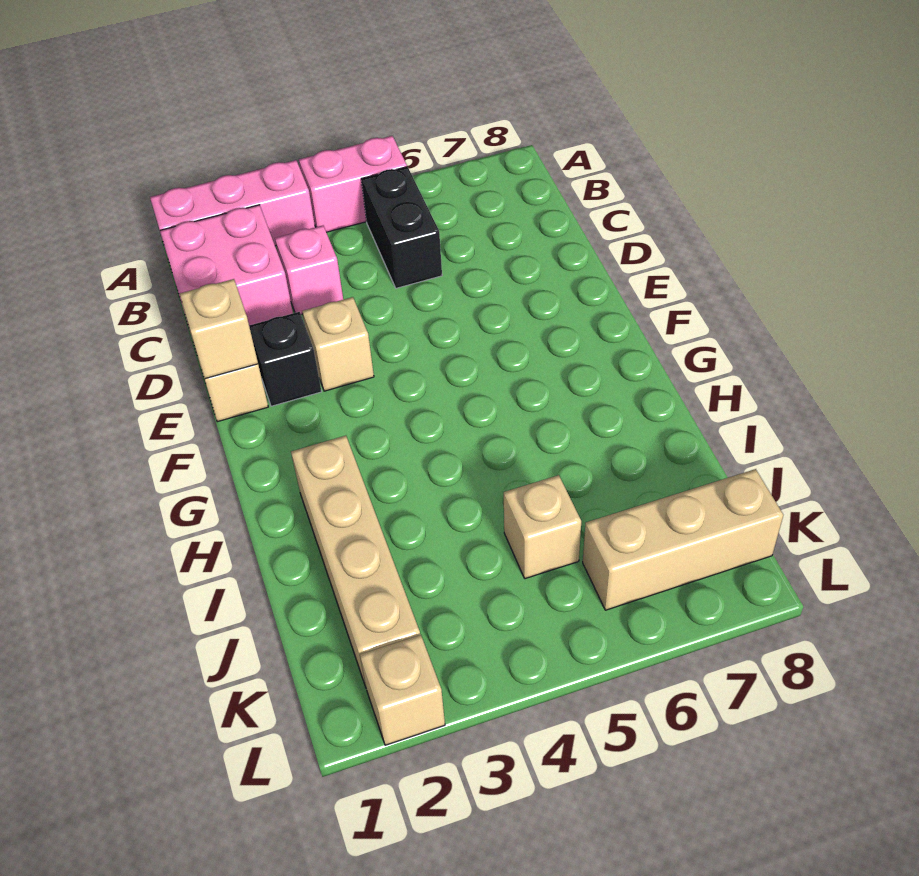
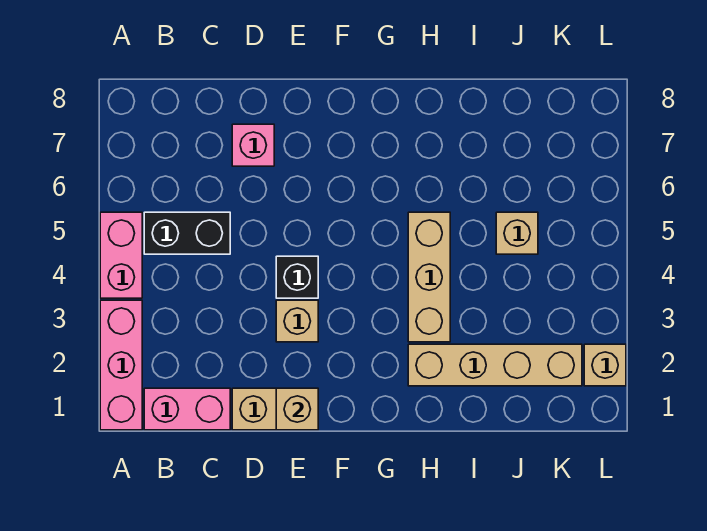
pink 2x2 brick [160,205,293,325] -> pink 1x2 brick [144,388,230,430]
pink 1x1 brick [275,226,343,314] -> pink 1x1 brick moved to [232,124,274,166]
black 1x1 brick [249,312,322,406] -> black 1x1 brick moved to [276,256,318,298]
tan 1x3 brick [583,469,783,610] -> tan 1x3 brick moved to [408,212,450,342]

